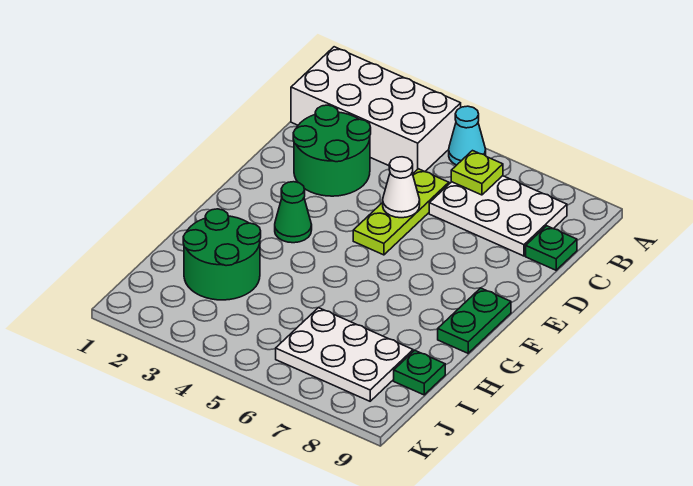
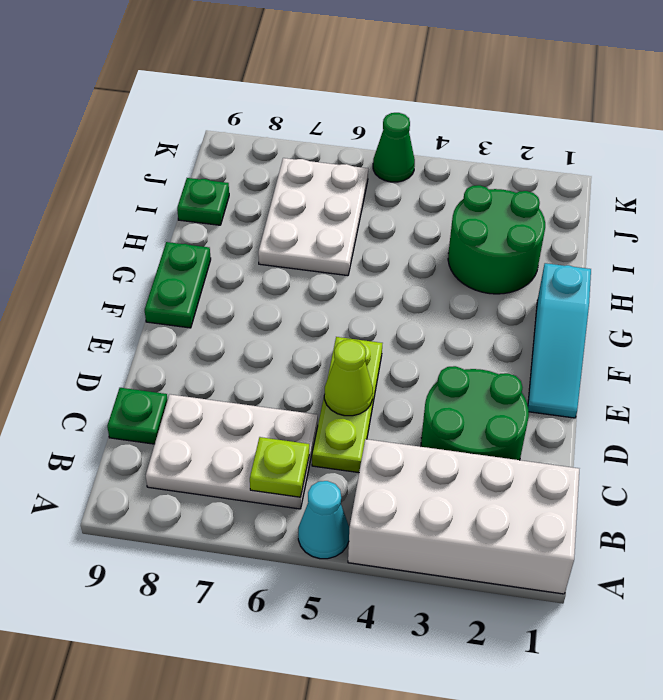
white 1x1 cone [383,157,420,218] -> lime 1x1 cone [324,339,373,416]
none -> cyan 1x3 slope [528,263,591,418]
green 1x1 cone [275,182,312,243] -> green 1x1 cone moved to [373,113,415,182]
white 2x3 plate [276,308,413,401] -> white 2x3 plate turned to [258,158,368,276]

